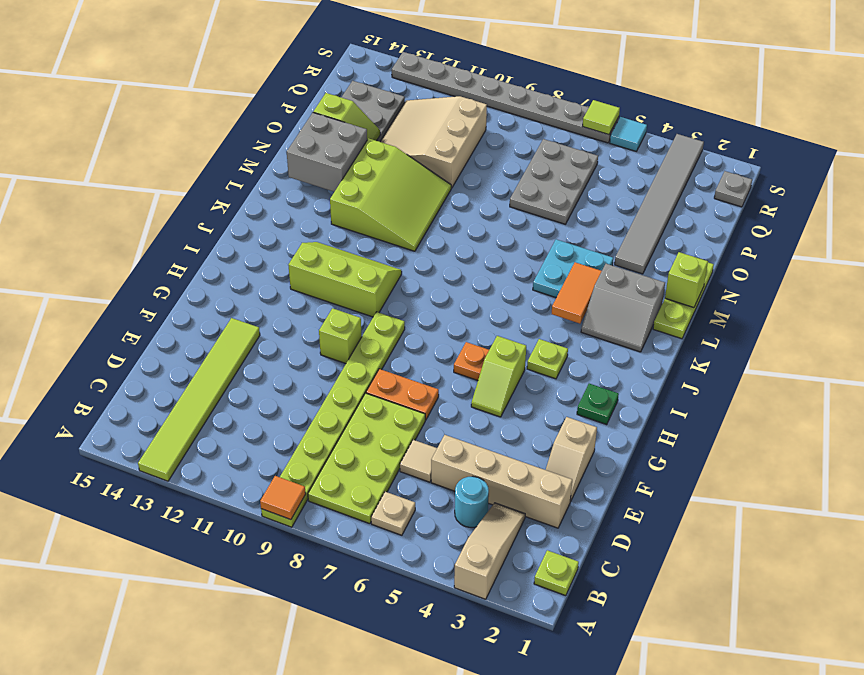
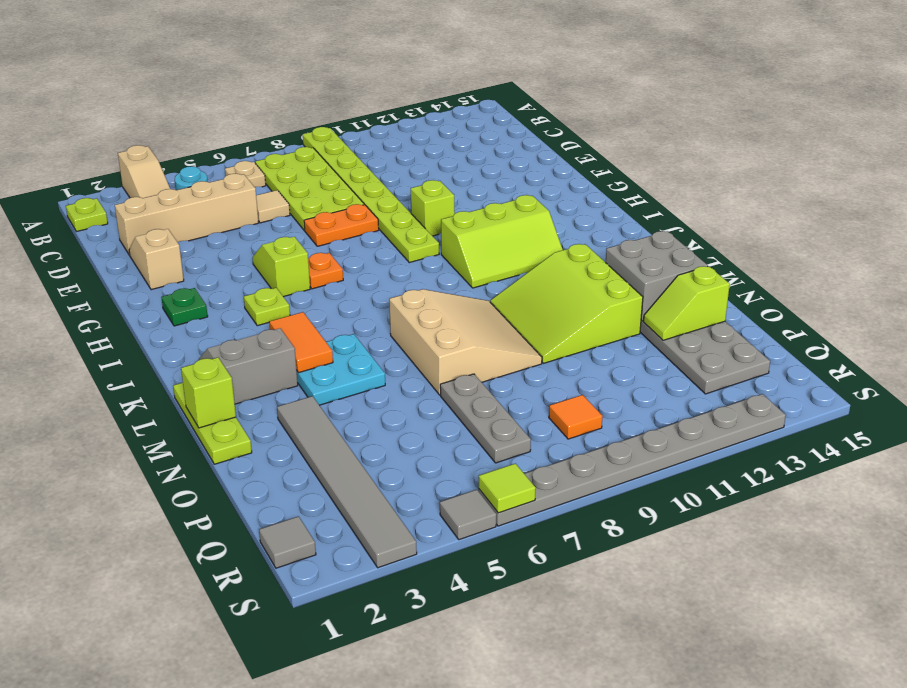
orange 1x1 tile [260,476,306,520] -> orange 1x1 tile moved to [549,395,603,439]
lime 1x6 tile [138,318,260,481] -> none
grey 2x3 plate [510,139,598,224] -> grey 1x3 plate [440,374,531,463]
tan 3x3 slope [380,96,487,188] -> tan 3x3 slope moved to [389,289,542,395]
grey 1x1 plate [714,171,752,207] -> grey 1x1 tile [259,516,316,568]
cyan 1x1 tile [610,117,647,151] -> grey 1x1 tile [440,490,496,540]

